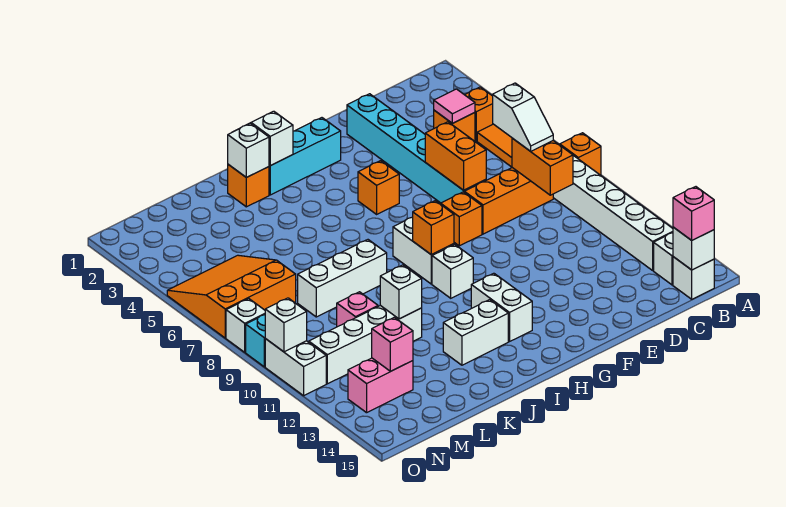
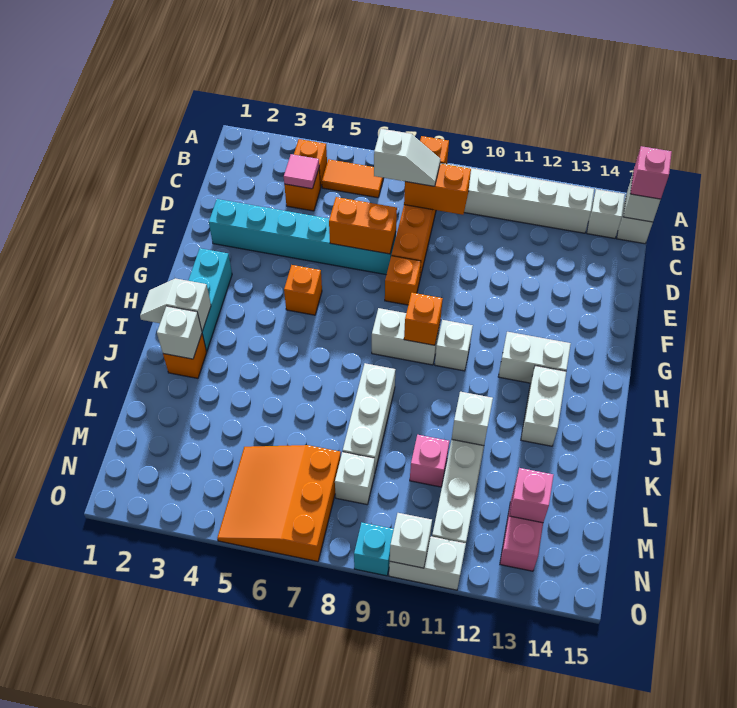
white 1x1 brick [226,299,265,352] -> white 1x1 brick moved to [335,452,375,504]

